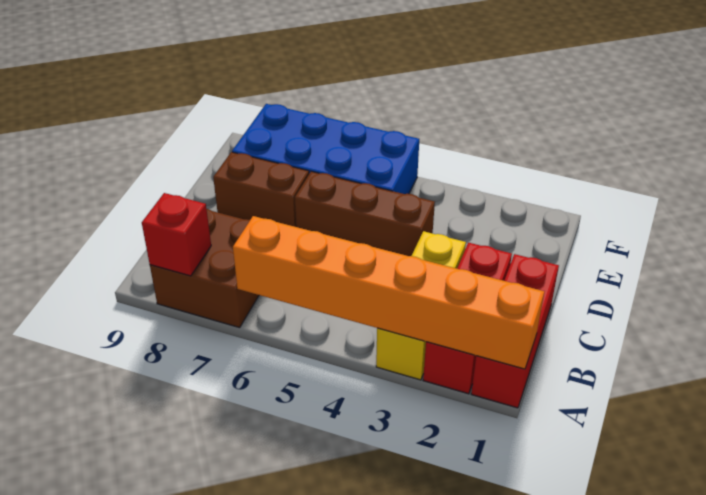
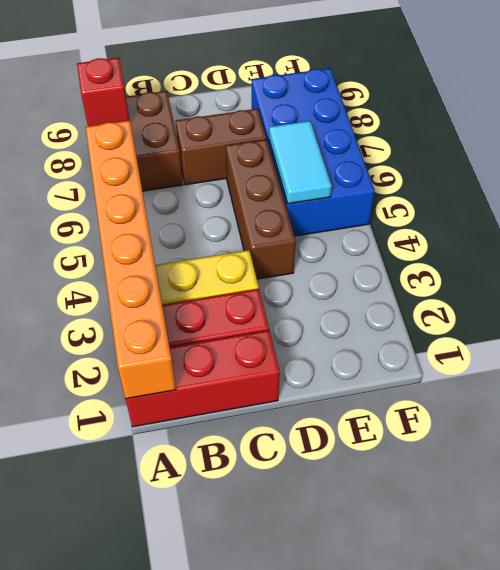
brown 1x2 brick [213,152,309,227] -> brown 1x2 brick turned to [176,109,266,185]
none -> cyan 1x2 tile [269,121,332,204]

